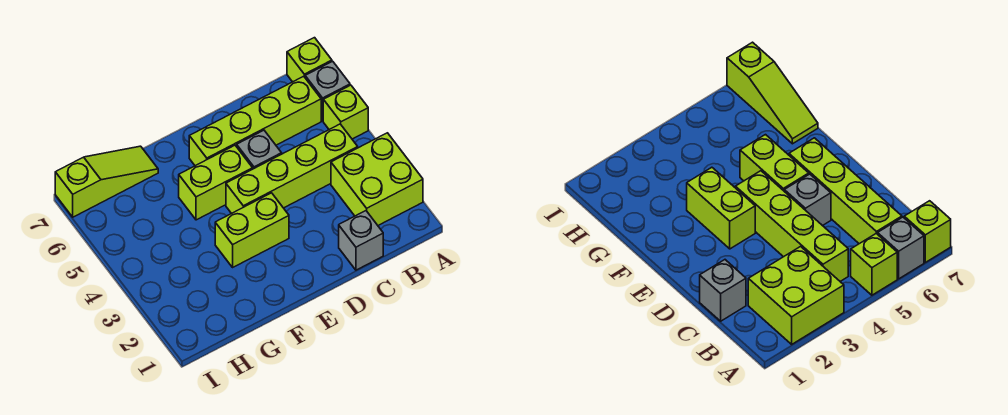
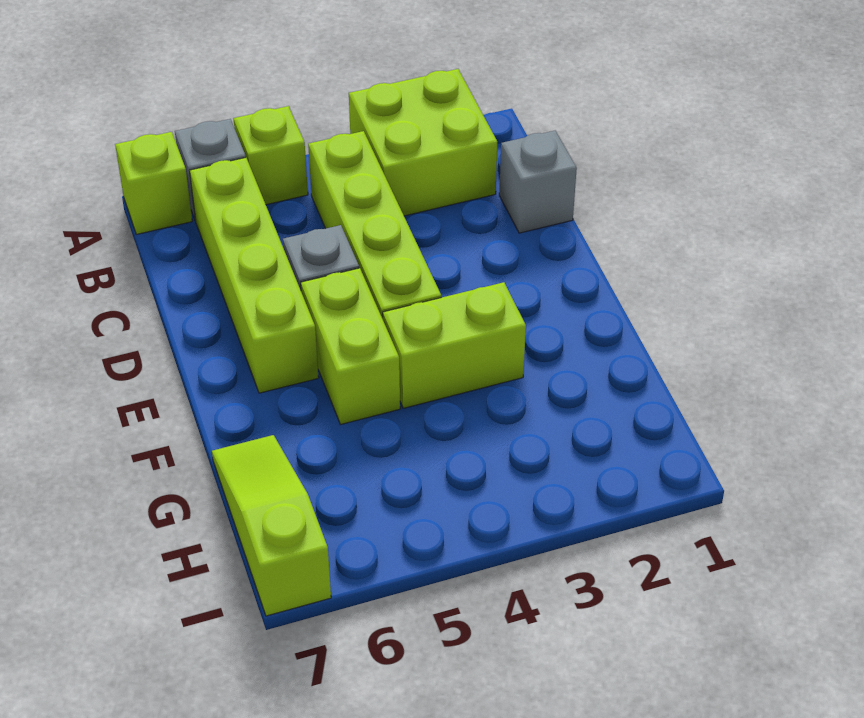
lime 1x2 brick [215,193,289,267] -> lime 1x2 brick turned to [383,282,526,408]

